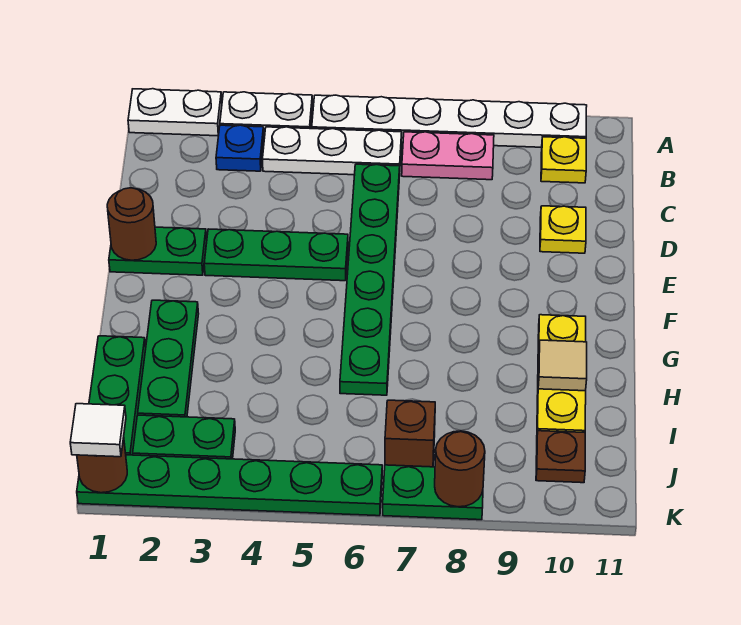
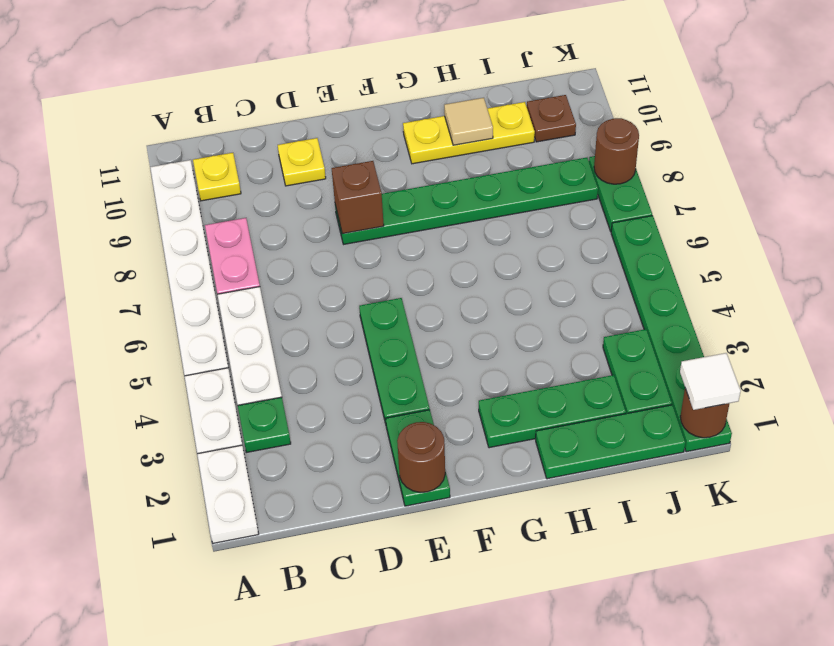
blue 1x1 plate [216,125,264,171] -> green 1x1 plate [238,397,291,452]
green 1x6 plate [340,164,400,395] -> green 1x6 plate moved to [335,158,598,244]
brown 1x1 brick [385,400,435,467] -> brown 1x1 brick moved to [332,161,384,234]

